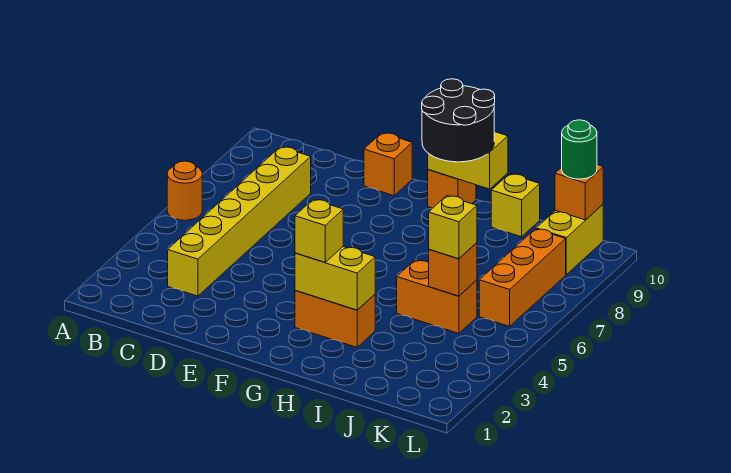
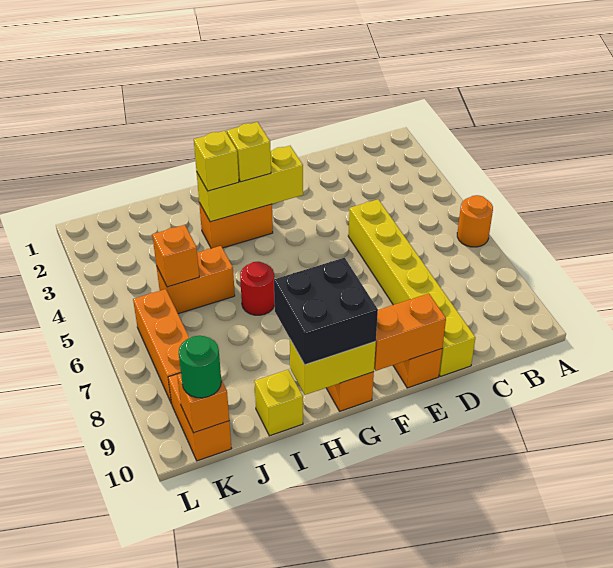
yellow 1x6 brick [168,147,311,296] -> yellow 1x6 brick moved to [348,199,475,376]
none -> orange 1x2 brick [374,294,446,371]
yellow 1x2 brick [295,247,375,310] -> yellow 1x3 brick [197,146,303,222]
black 2x2 round brick [422,79,495,162] -> black 2x2 brick [274,258,378,365]
none -> red 1x1 round brick [240,262,275,315]
yellow 1x1 brick [429,196,477,259] -> yellow 1x1 brick moved to [194,131,239,191]
yellow 1x2 brick [536,205,603,274] -> orange 1x2 brick [168,373,232,461]

